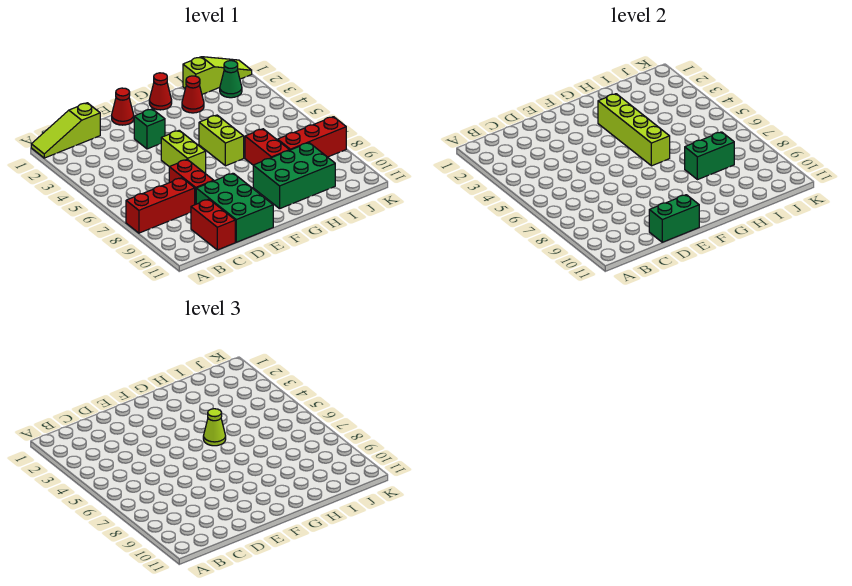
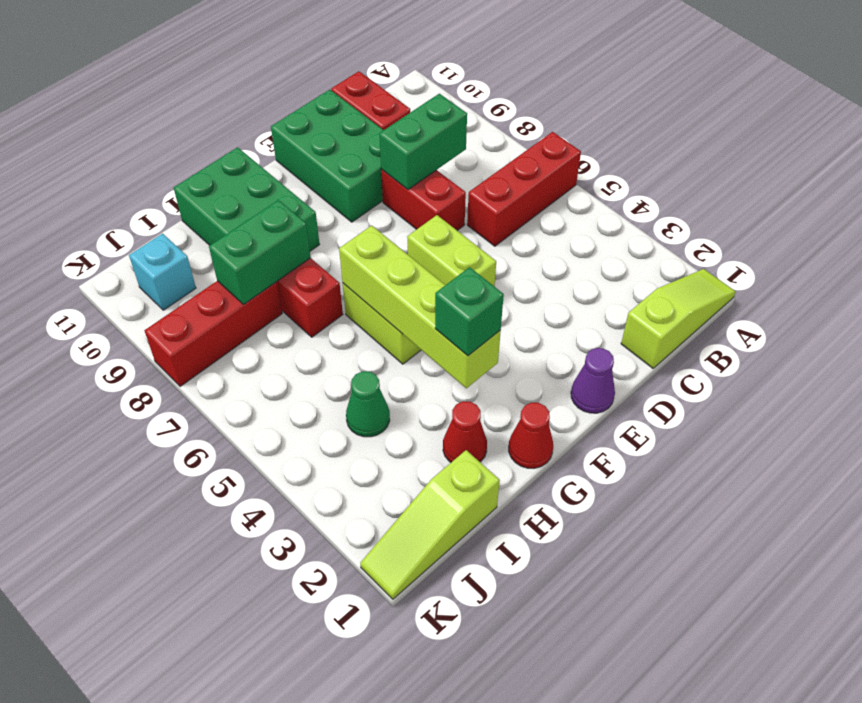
red 1x3 brick [126,178,195,233] -> red 1x3 brick moved to [467,132,581,246]
green 1x2 brick [649,195,699,242] -> green 1x2 brick moved to [379,94,467,189]
red 1x1 cone [112,88,134,125] -> purple 1x1 cone [571,348,615,413]
green 1x1 brick [134,109,165,149] -> green 1x1 brick moved to [435,267,504,356]
lime 1x1 cone [203,409,226,446] -> none
green 2x3 brick [253,143,335,209] -> green 2x3 brick turned to [174,147,320,251]
green 1x1 cone [220,61,242,98] -> green 1x1 cone moved to [346,371,390,437]
none -> cyan 1x1 brick [129,234,196,310]

